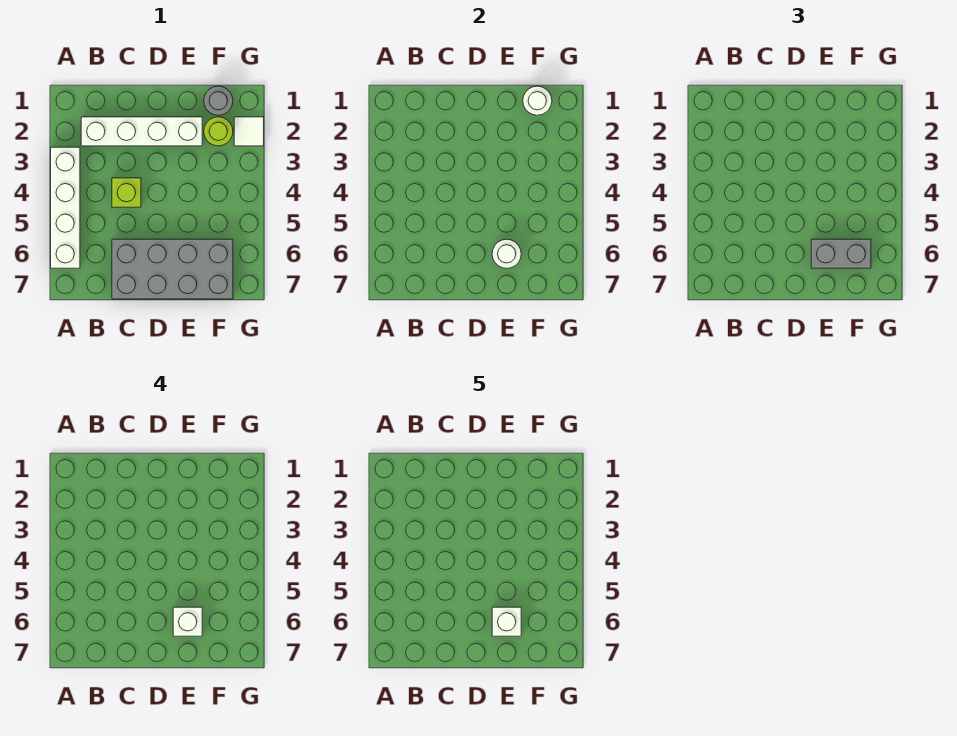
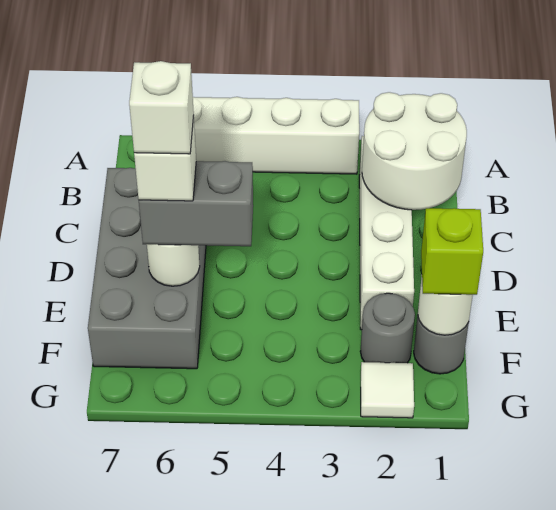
none -> white 2x2 round brick [362,92,467,210]
lime 1x1 brick [112,178,141,207] -> lime 1x1 brick moved to [421,208,483,295]
grey 1x2 brick [811,239,871,268] -> grey 1x2 brick turned to [139,161,253,246]
lime 1x1 round brick [204,117,233,146] -> grey 1x1 round brick [360,293,415,363]

